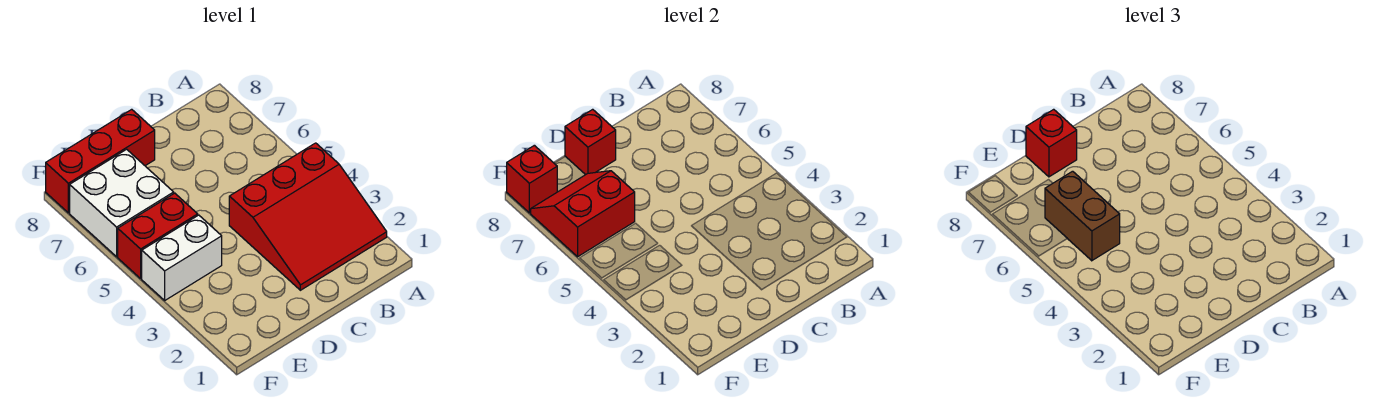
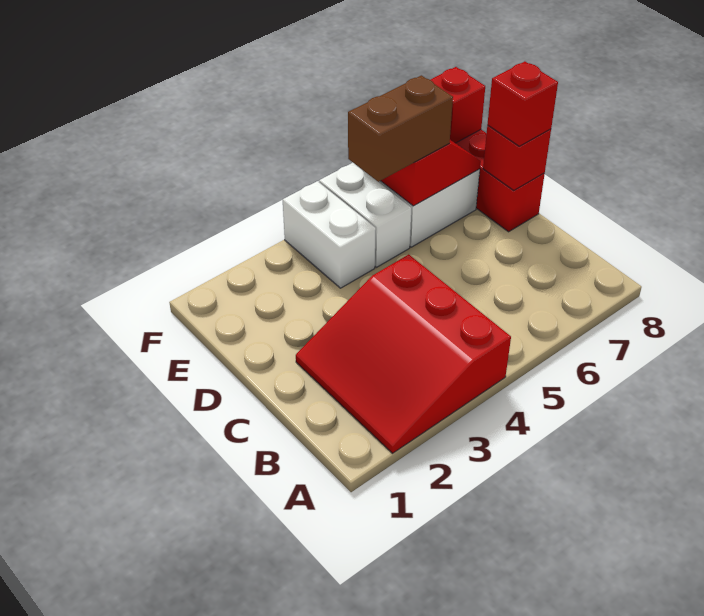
red 1x2 brick [118,193,198,278] -> white 1x2 brick [319,163,411,267]

